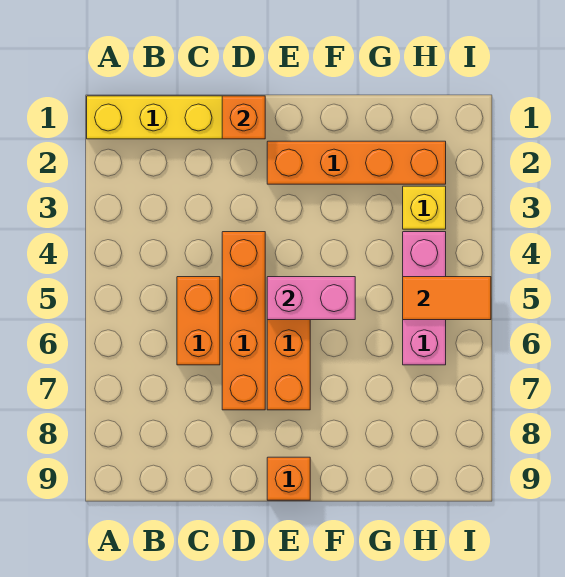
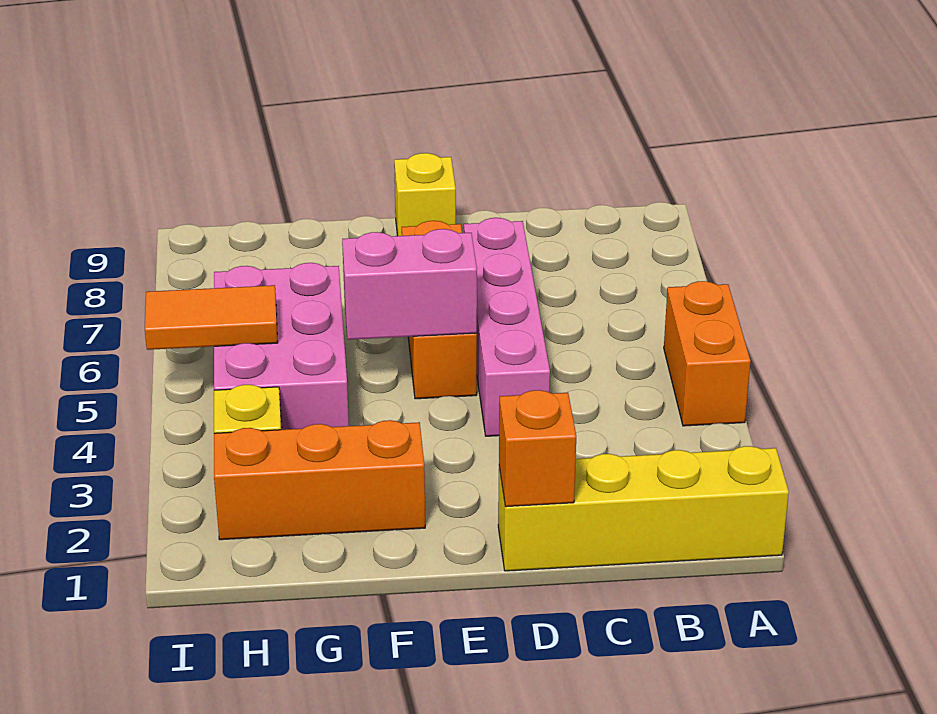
orange 1x2 brick [177,277,220,365] -> orange 1x2 brick moved to [664,281,751,426]
orange 1x4 brick [222,232,265,410] -> pink 1x4 brick [464,218,550,436]
orange 1x4 brick [267,141,446,184] -> orange 1x3 brick [214,420,425,540]
orange 1x1 brick [267,457,310,500] -> yellow 1x1 brick [394,153,456,236]
pink 1x3 brick [403,232,446,365] -> pink 2x3 brick [214,263,349,430]

